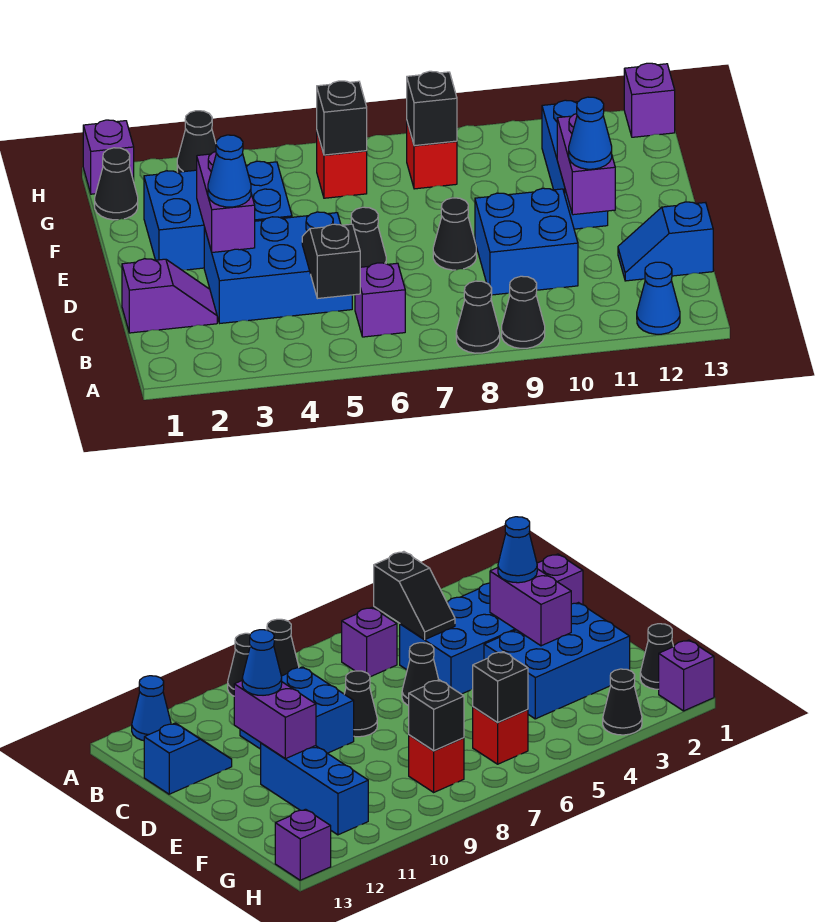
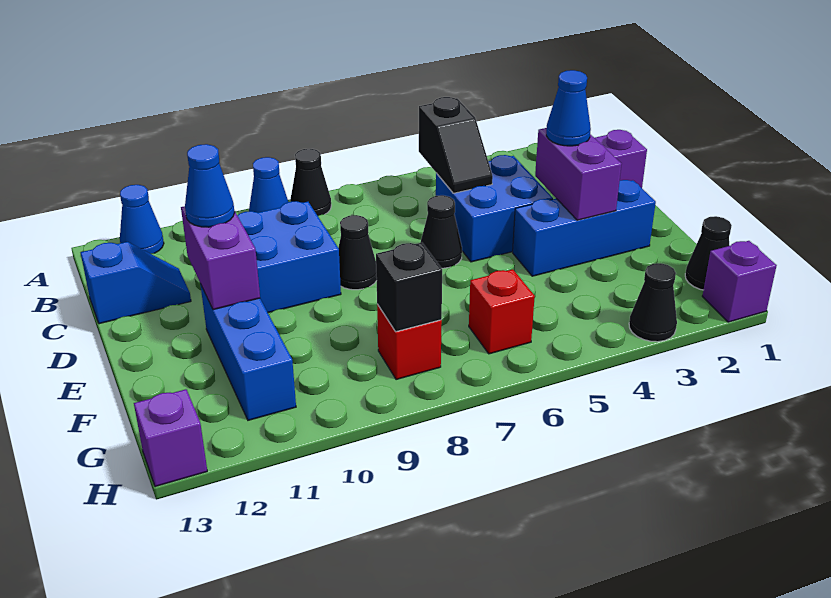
black 1x1 cone [502,276,545,348] -> blue 1x1 cone [249,157,288,213]
purple 1x1 brick [355,263,405,337] -> none
blue 2x3 brick [204,212,352,323] -> blue 2x2 brick [436,155,553,262]
blue 2x3 brick [144,161,292,270] -> blue 1x3 brick [513,180,656,276]
black 1x1 brick [317,81,367,155] -> none

